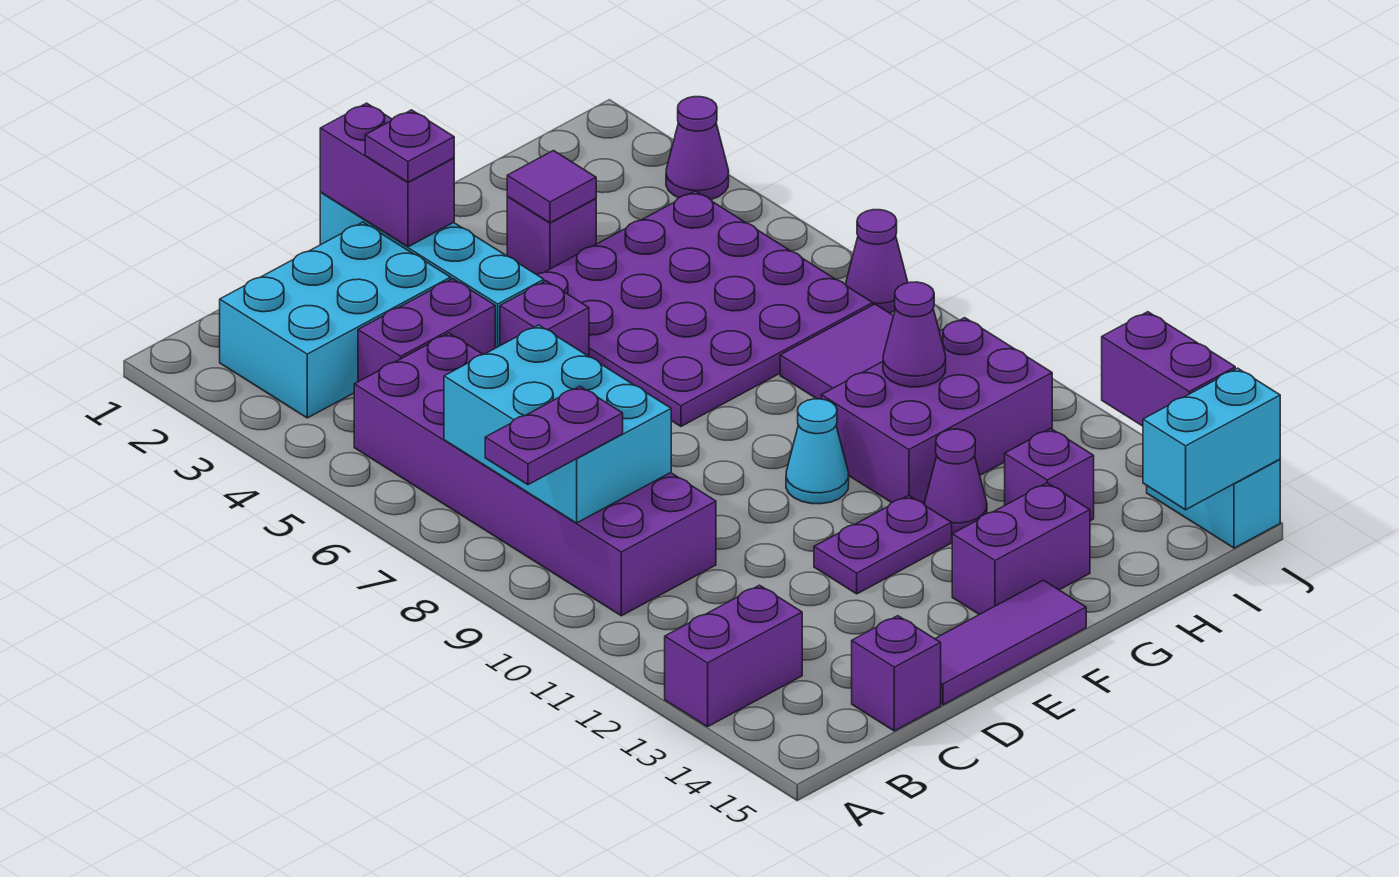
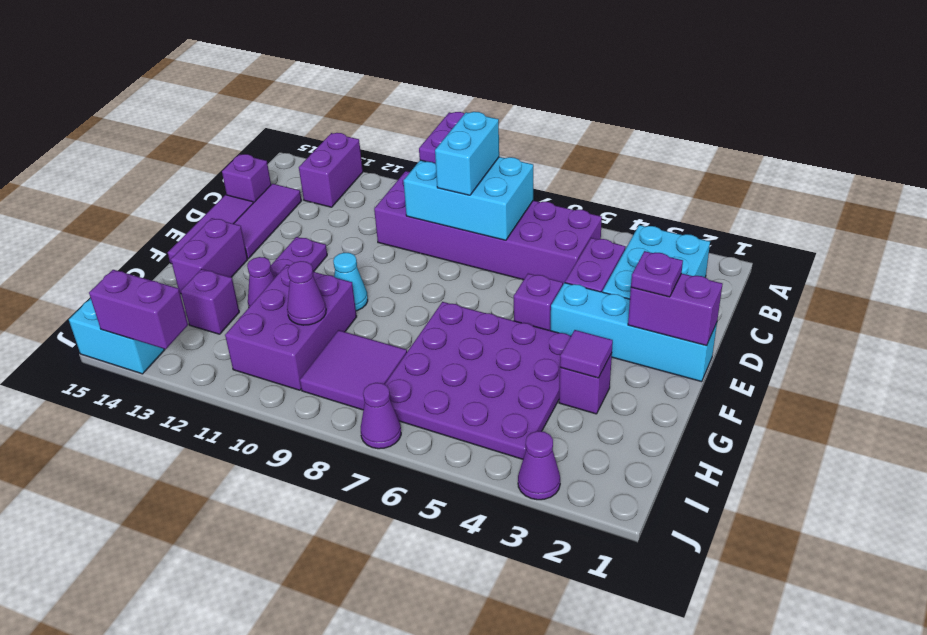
none -> purple 1x3 tile [234,184,302,258]
cyan 1x2 brick [1143,368,1280,510] -> cyan 1x2 brick moved to [435,112,499,195]

